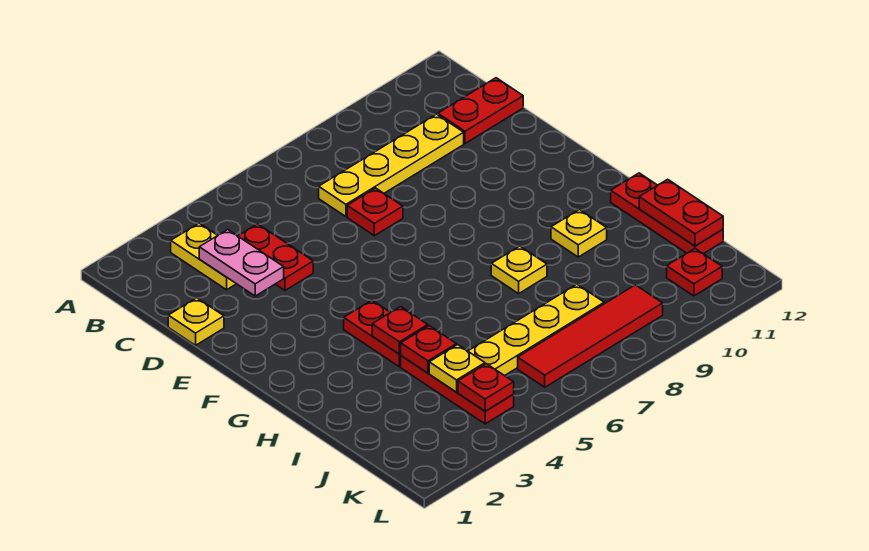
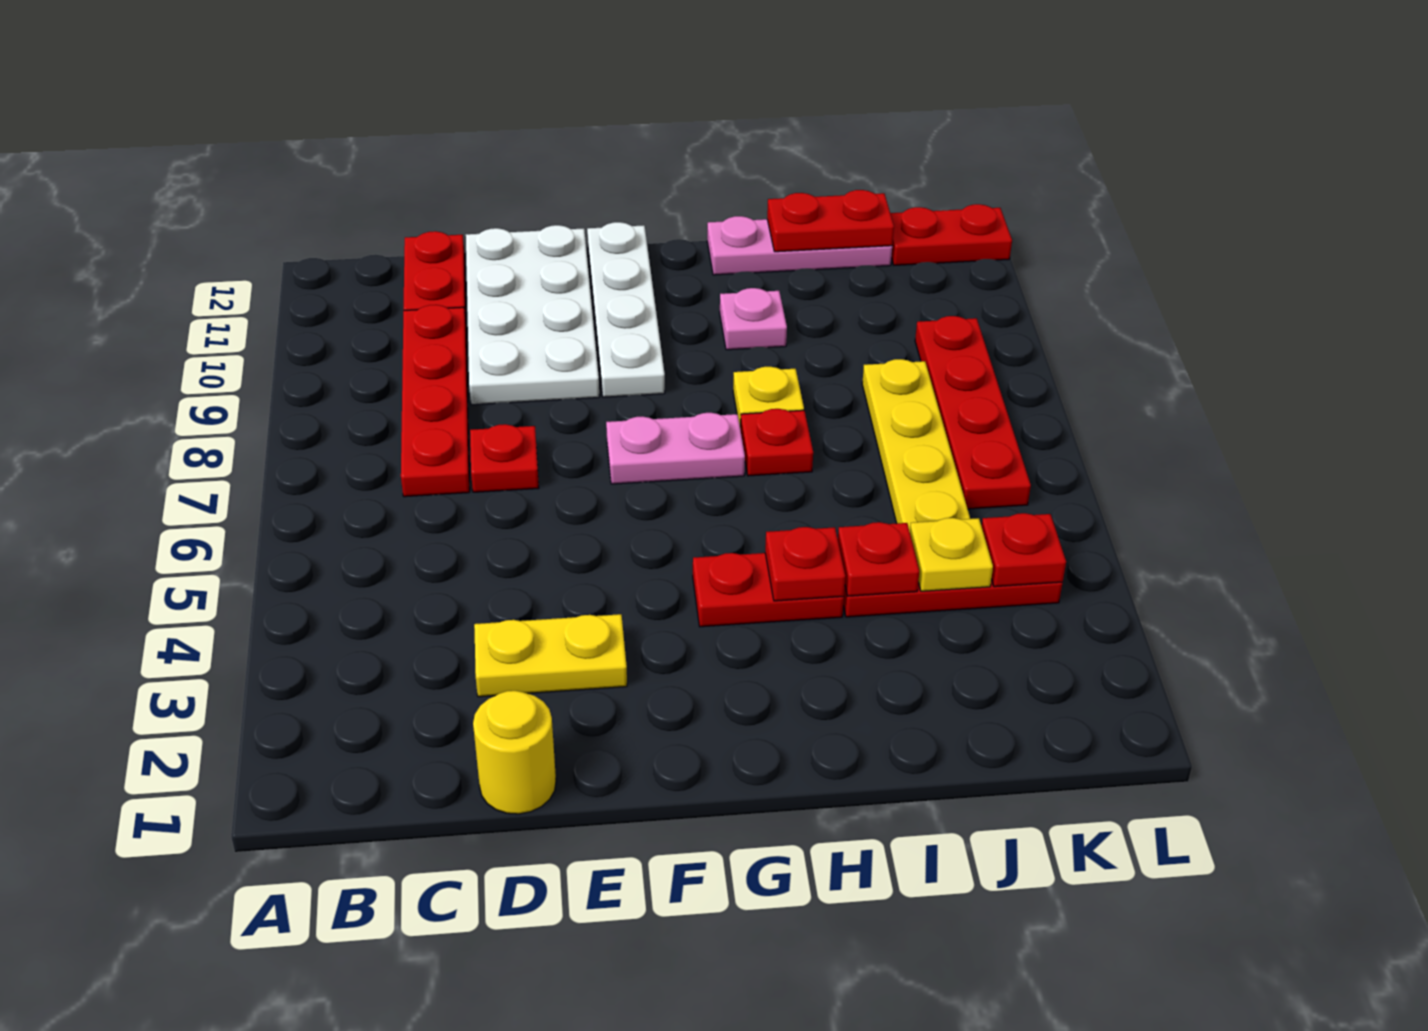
yellow 1x2 plate [171,223,236,290] -> yellow 1x2 plate moved to [474,614,627,697]
pink 1x2 plate [199,230,284,296] -> pink 1x2 plate moved to [606,413,745,484]
red 1x2 plate [238,224,313,290] -> red 1x2 plate moved to [890,204,1012,265]
yellow 1x4 plate [319,114,464,217] -> red 1x4 plate [401,305,470,497]
yellow 1x1 plate [168,298,224,345] -> yellow 1x1 round brick [473,691,556,814]
none -> white 2x4 plate [466,225,599,405]
none -> white 1x4 plate [587,222,665,397]
yellow 1x1 plate [551,210,607,257] -> pink 1x1 plate [720,288,787,350]
red 1x3 plate [611,173,723,254] -> pink 1x3 plate [707,216,892,275]
red 1x4 tile [518,285,663,387] -> red 1x4 plate [915,316,1031,509]
red 1x1 plate [667,249,722,296] -> red 1x1 plate moved to [741,409,813,476]

